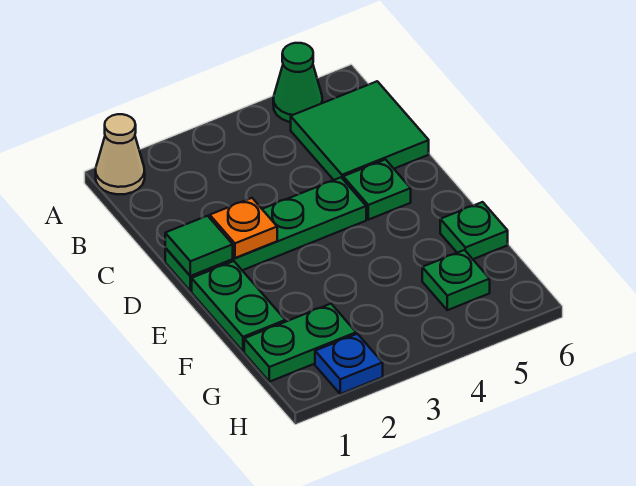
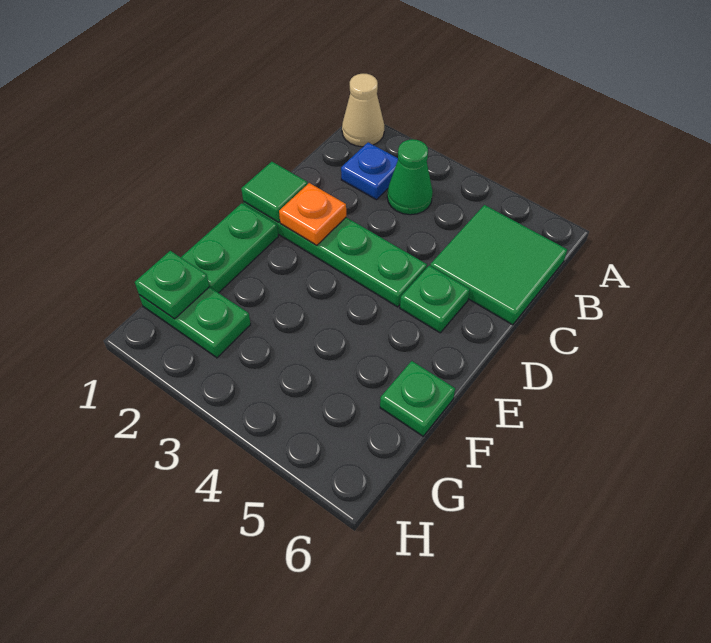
green 1x1 cone [273,43,322,122] -> green 1x1 cone moved to [387,139,433,215]
green 1x1 plate [422,250,490,310] -> green 1x1 plate moved to [135,251,209,319]
blue 1x1 plate [315,334,383,394] -> blue 1x1 plate moved to [341,142,398,200]

